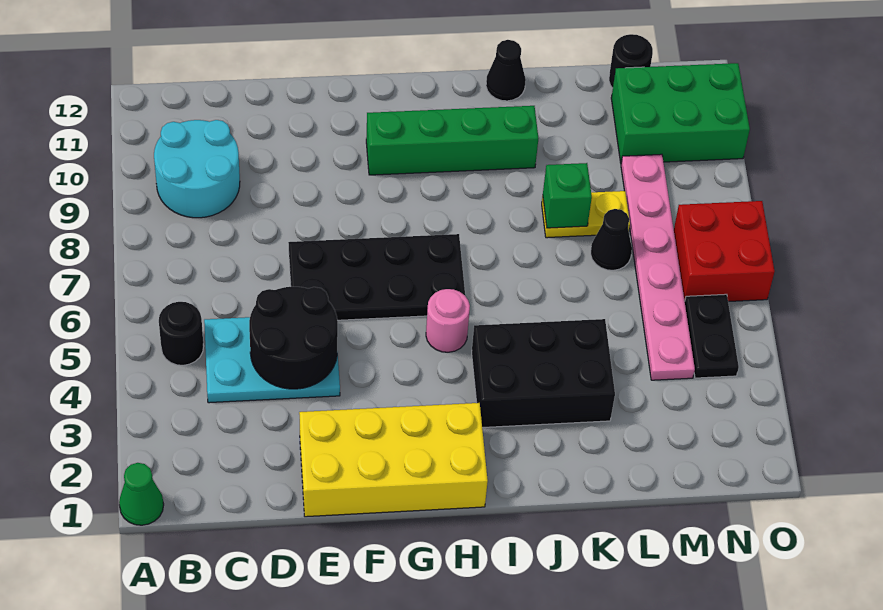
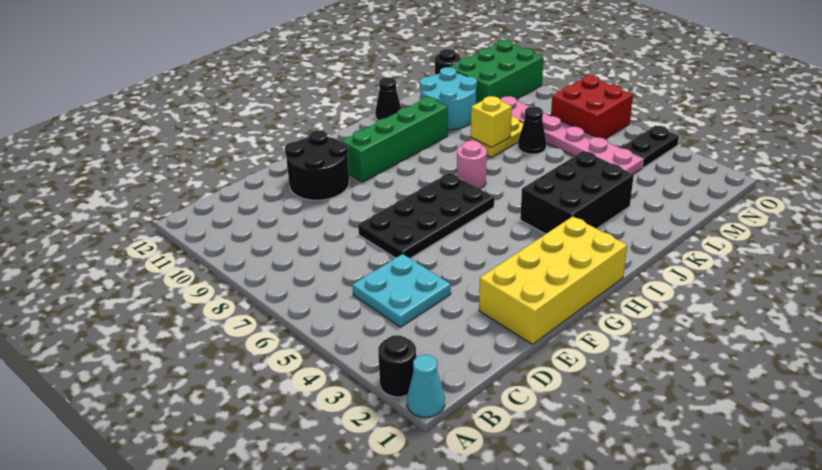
green 1x1 cone [119,463,164,525] -> cyan 1x1 cone [407,355,445,417]
black 1x1 round brick [159,302,204,365] -> black 1x1 round brick moved to [378,335,416,397]
cyan 2x2 round brick [154,120,240,218] -> cyan 2x2 round brick moved to [420,67,477,130]
cyan 2x3 plate [204,317,340,403] -> cyan 2x2 plate [352,254,451,327]
black 2x2 round brick [249,287,338,389] -> black 2x2 round brick moved to [285,130,349,200]
pink 1x1 round brick [426,289,470,352] -> pink 1x1 round brick moved to [457,141,487,189]
green 1x1 brick [543,163,592,228] -> yellow 1x1 brick [471,96,512,148]
black 1x2 plate [685,294,739,378] -> black 1x2 plate turned to [621,126,679,168]

